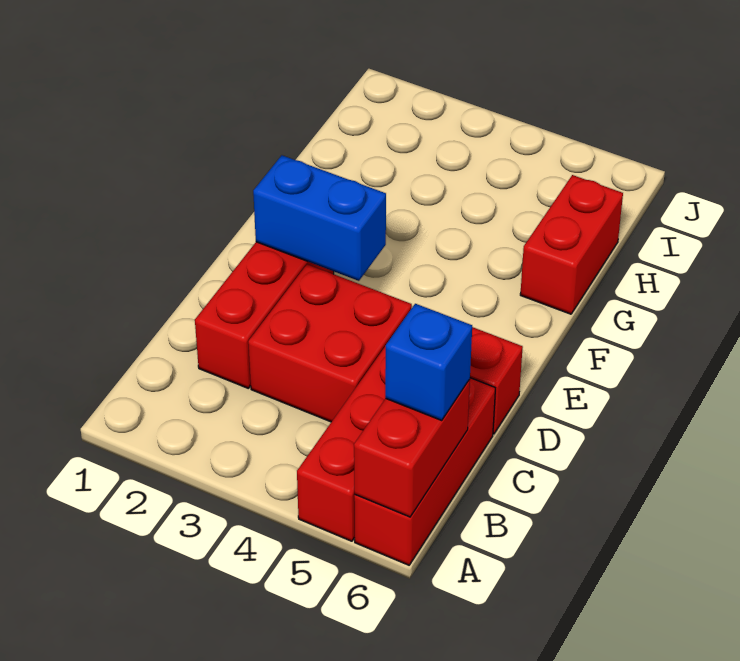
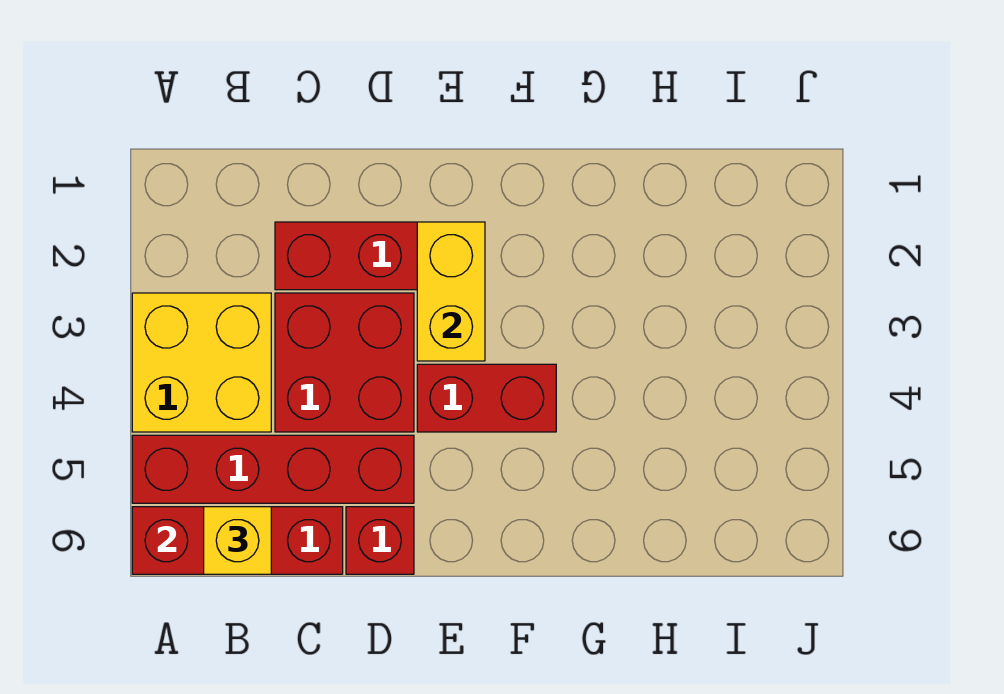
none -> yellow 2x2 brick [132,293,271,432]
blue 1x1 brick [385,304,472,420] -> yellow 1x1 brick [204,507,271,574]
blue 1x2 brick [253,155,386,281] -> yellow 1x2 brick [417,222,485,361]
red 1x2 brick [520,175,623,314] -> red 1x2 brick moved to [417,364,556,432]

